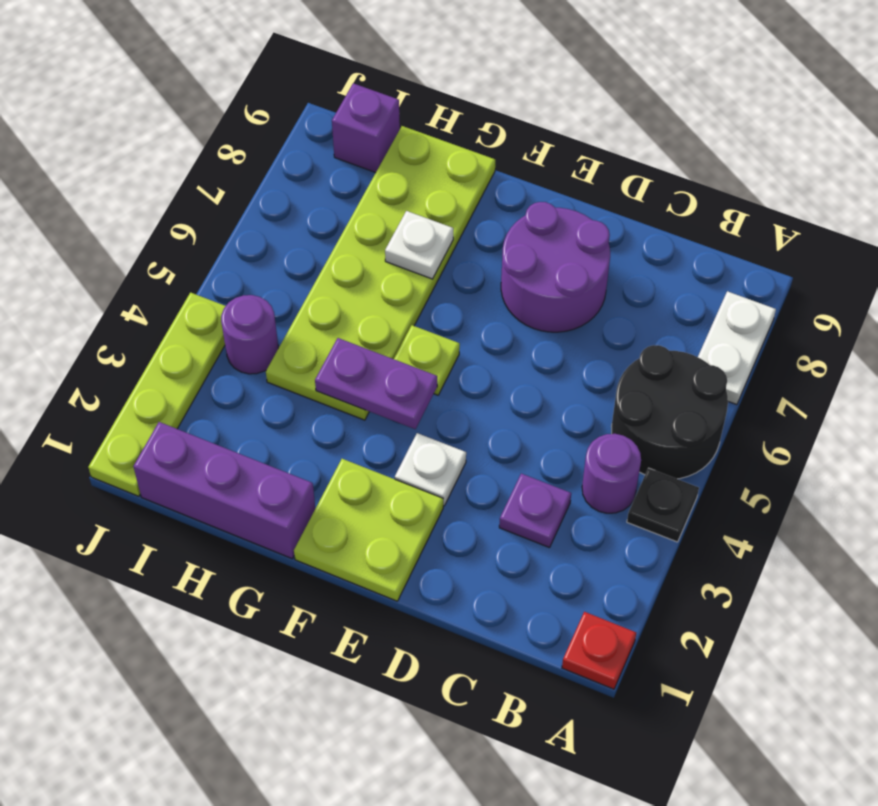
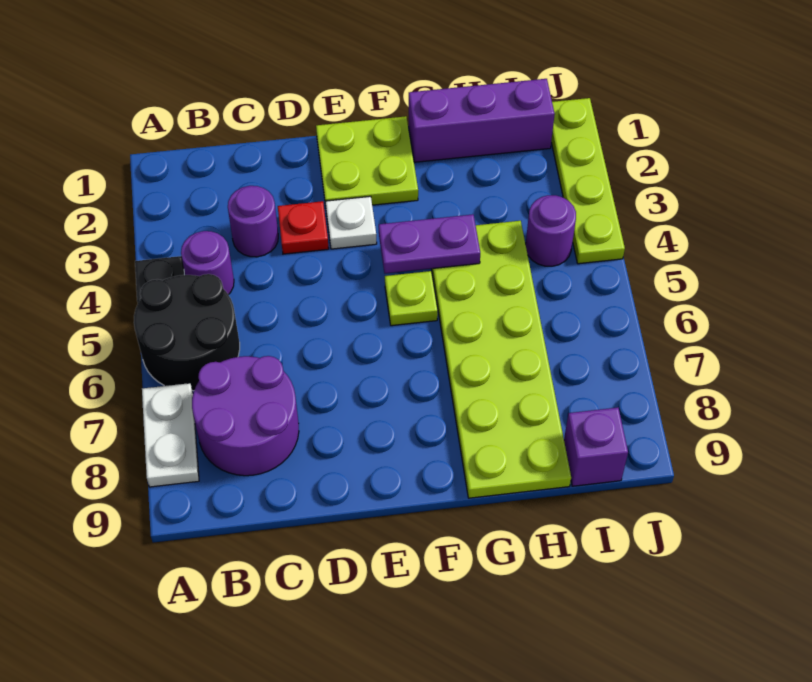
red 1x1 plate [562,612,636,689] -> red 1x1 plate moved to [278,201,329,254]
purple 1x1 plate [499,474,571,548] -> purple 1x1 round brick [228,186,278,257]
purple 2x2 round brick [501,202,610,332] -> purple 2x2 round brick moved to [192,356,299,476]
white 1x1 plate [385,211,453,279] -> none

